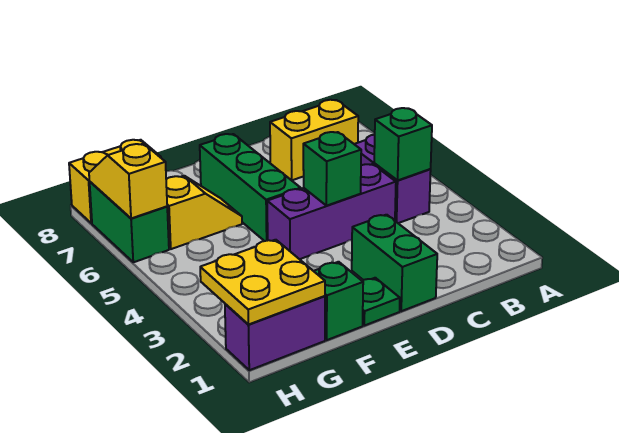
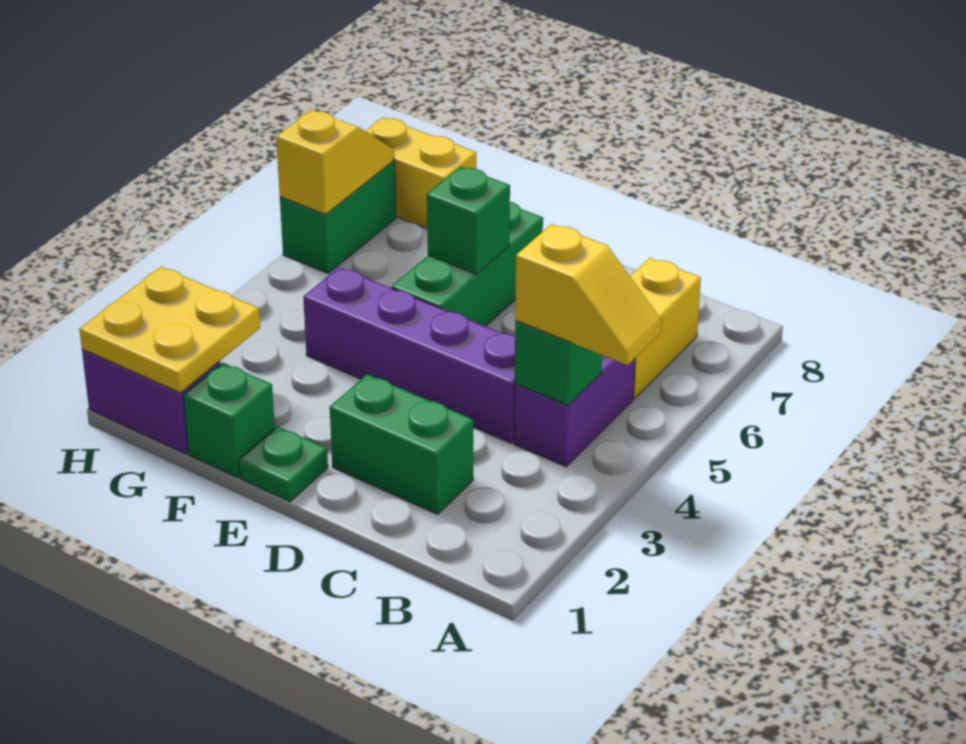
yellow 1x2 brick [270,100,358,180] -> yellow 1x2 brick turned to [630,258,701,399]
purple 1x3 brick [267,164,396,259] -> purple 1x4 brick [303,267,515,443]
green 1x2 brick [352,215,437,311] -> green 1x2 brick turned to [330,374,473,514]
green 1x1 brick [303,132,361,206] -> green 1x1 brick moved to [427,167,510,274]
yellow 1x2 slope [166,176,242,249] -> yellow 1x2 slope moved to [515,224,662,365]

